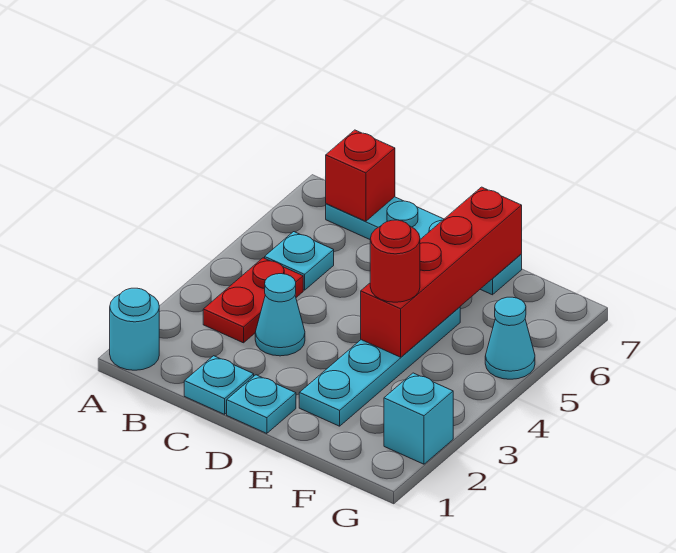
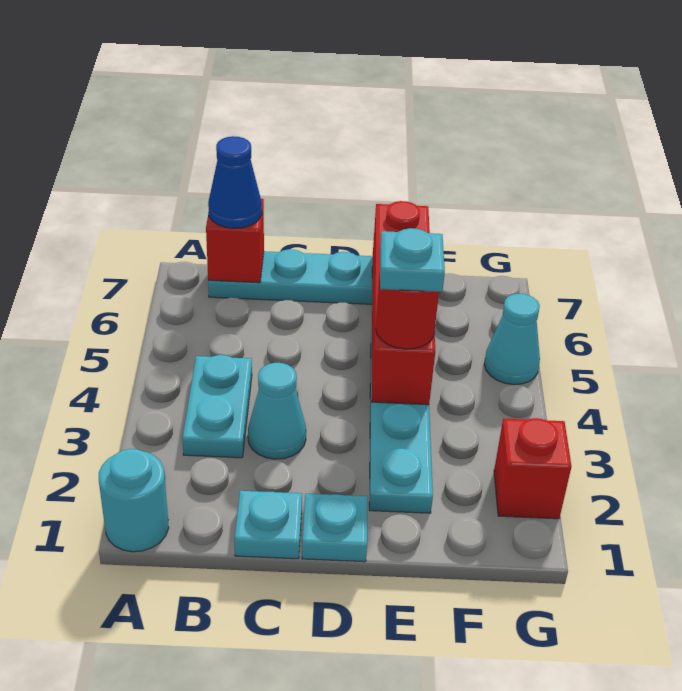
red 1x2 plate [203,258,303,343] -> cyan 1x2 plate [182,355,252,458]
cyan 1x1 plate [265,232,334,290] -> cyan 1x1 plate moved to [380,228,445,292]
none -> blue 1x1 cone [208,136,262,228]
cyan 1x1 brick [384,373,453,464] -> red 1x1 brick [494,418,572,519]

